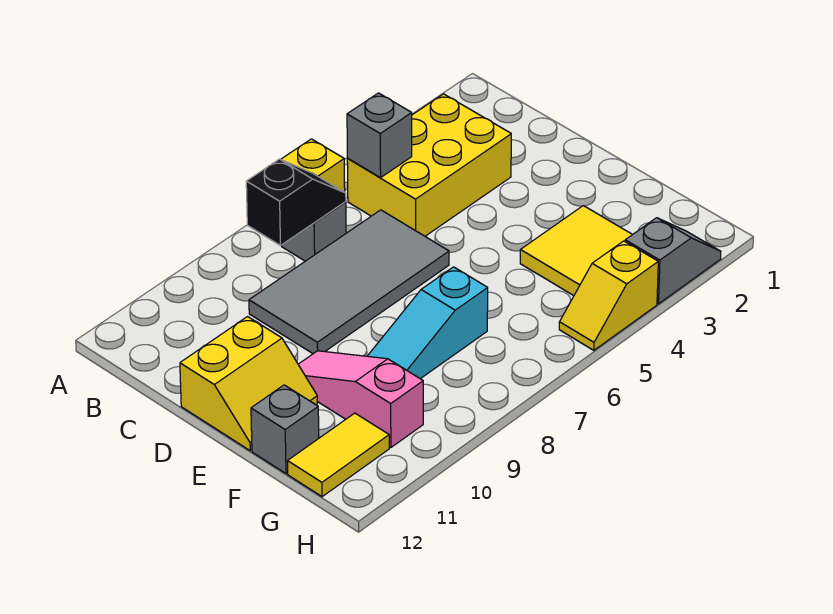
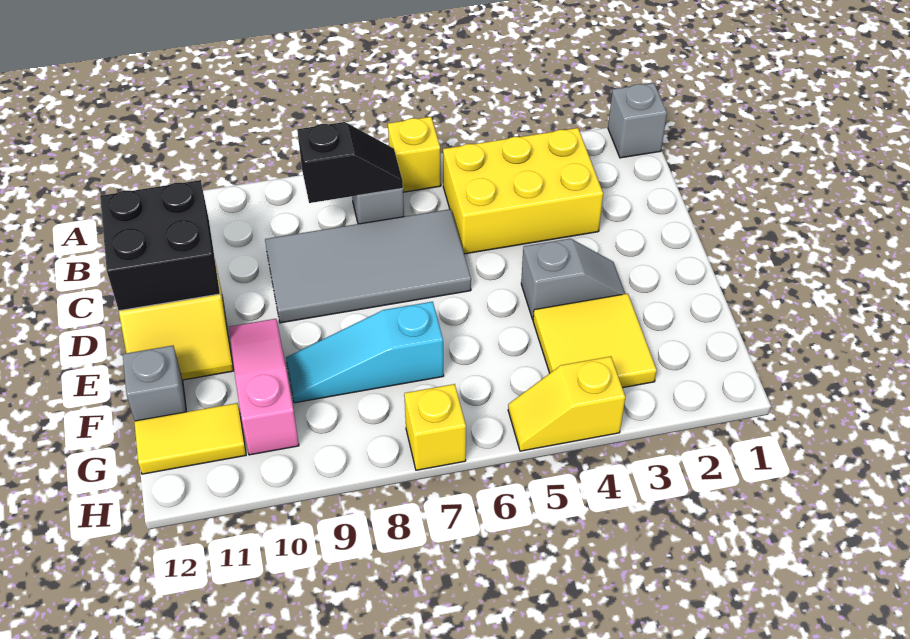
grey 1x1 brick [347,93,412,178] -> grey 1x1 brick moved to [608,83,667,158]
none -> black 2x2 brick [100,180,220,311]
grey 1x2 slope [625,218,721,304] -> grey 1x2 slope moved to [521,239,625,319]
none -> yellow 1x1 brick [404,384,466,470]

